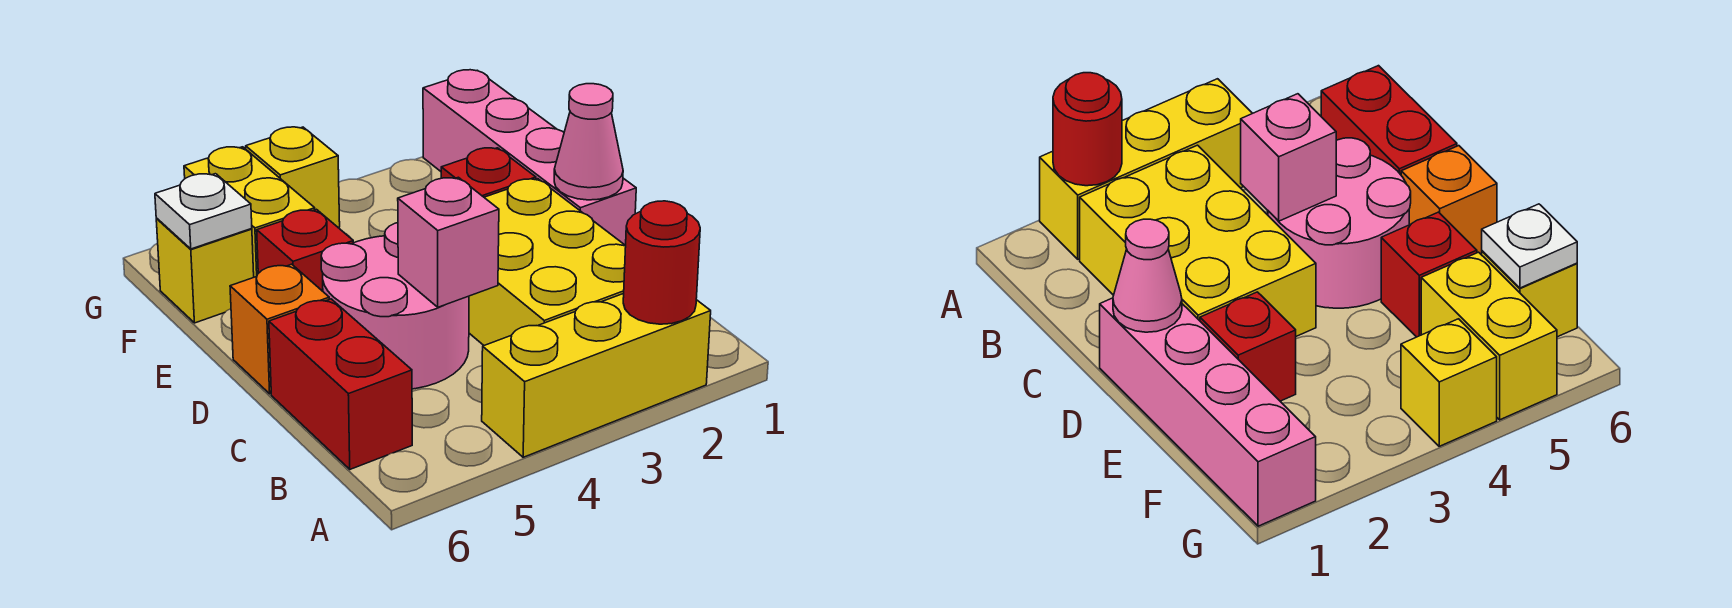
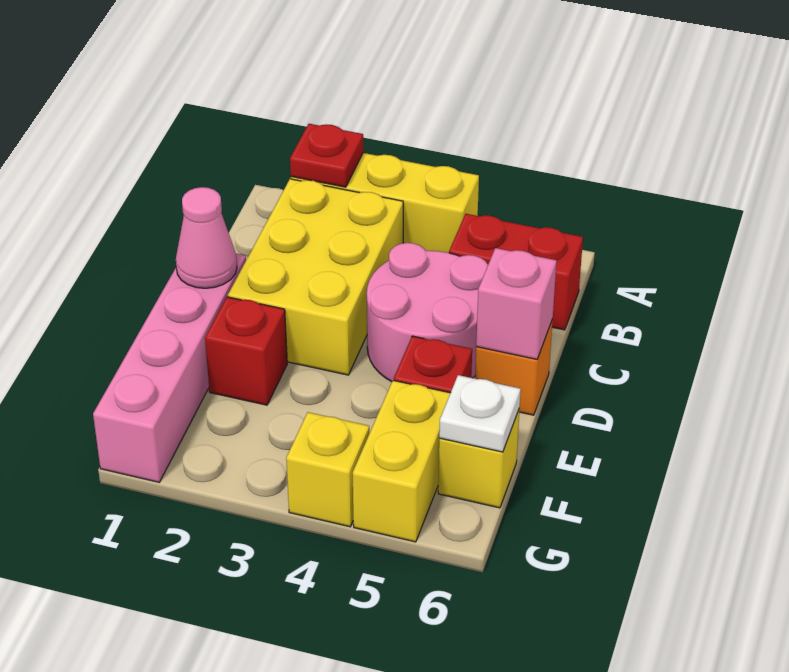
red 1x1 round brick [623,201,700,324] -> red 1x1 plate [290,124,363,187]
red 1x2 brick [269,299,412,469] -> red 1x2 brick turned to [449,214,583,330]
pink 1x1 brick [398,177,499,307] -> pink 1x1 brick moved to [476,248,557,359]

